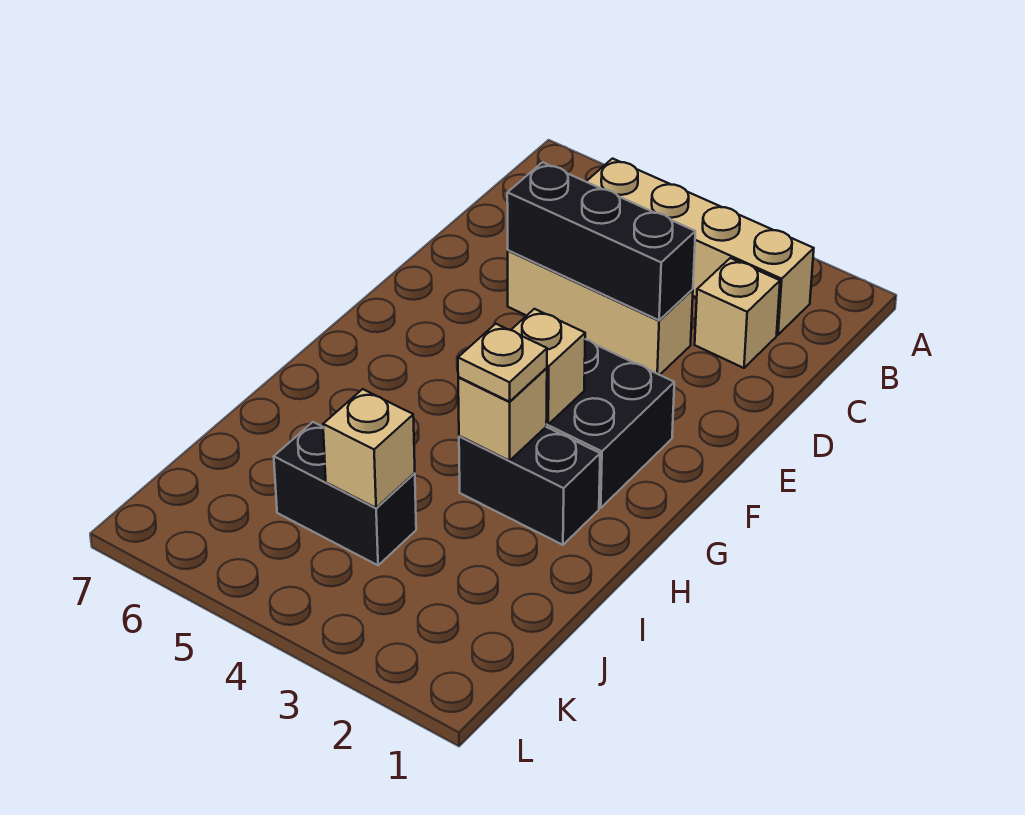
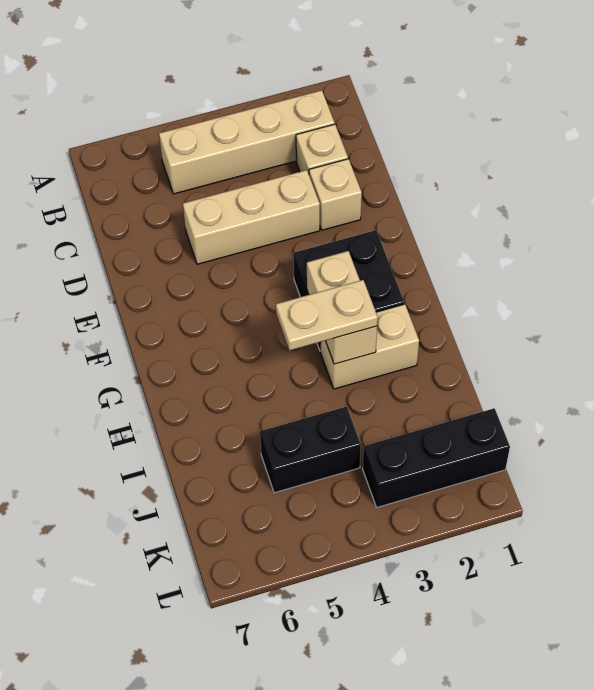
black 1x3 brick [507,162,695,320] -> black 1x3 brick moved to [363,408,510,507]
black 1x2 brick [459,427,600,545] -> tan 1x2 brick [321,304,419,389]
tan 1x1 plate [458,324,547,402] -> tan 1x2 plate [276,280,378,350]
tan 1x1 brick [323,389,415,508] -> tan 1x1 brick moved to [309,159,362,230]

